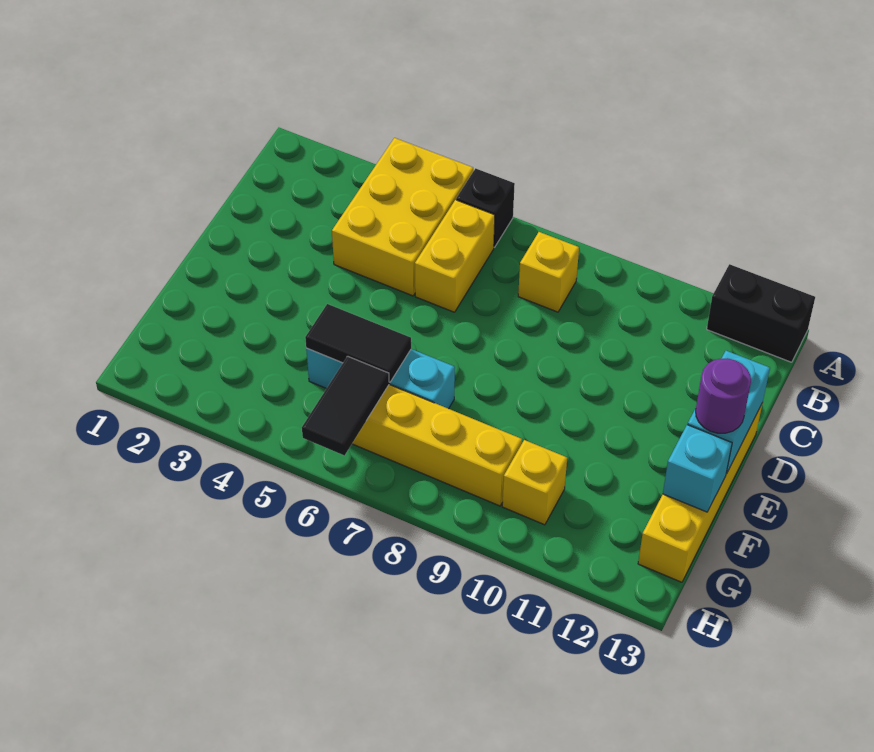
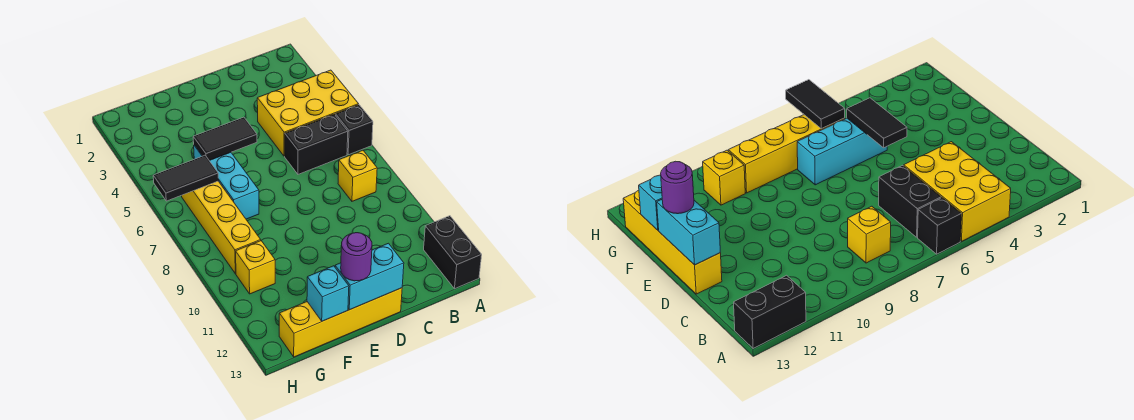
yellow 1x2 brick [415,200,495,312] -> black 1x2 brick [285,114,348,174]
black 1x2 tile [305,304,411,382] -> black 1x2 tile turned to [193,117,257,161]

